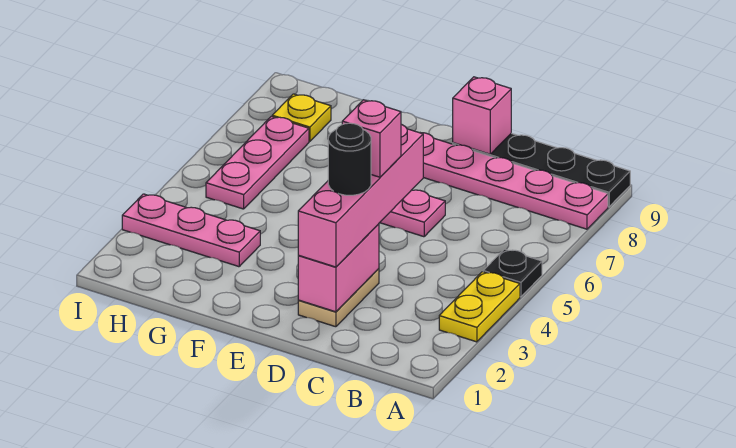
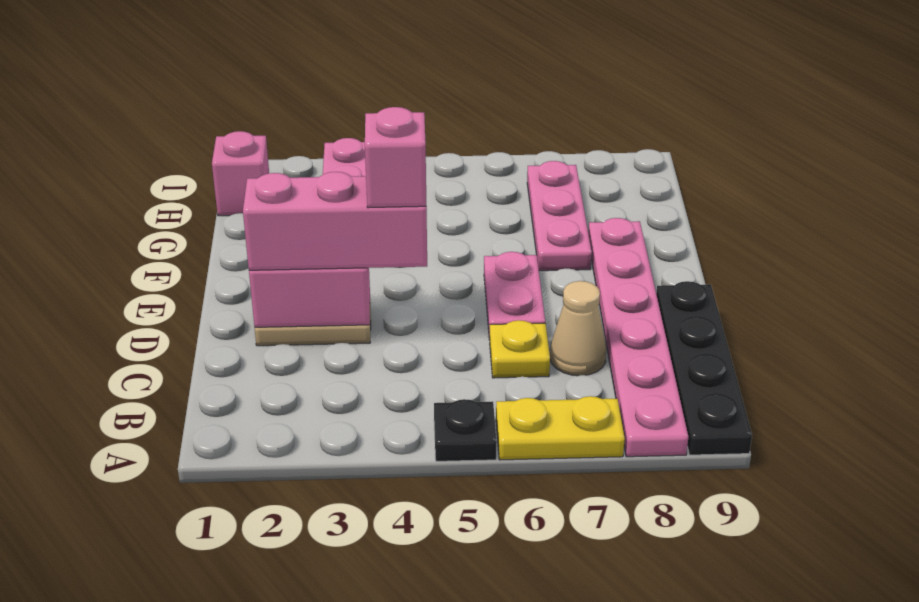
yellow 1x2 plate [439,272,520,342] -> yellow 1x2 plate moved to [496,396,625,460]
none -> tan 1x1 cone [550,281,606,376]
pink 1x4 brick [298,124,423,267] -> pink 1x3 brick [243,172,427,270]
black 1x1 round brick [328,123,371,195] -> none
pink 1x1 brick [453,77,511,154] -> pink 1x1 brick moved to [212,131,269,216]
pink 1x3 plate [206,116,309,209] -> pink 1x3 plate turned to [527,161,592,271]
yellow 1x1 plate [272,94,331,142] -> yellow 1x1 plate moved to [490,320,550,378]

